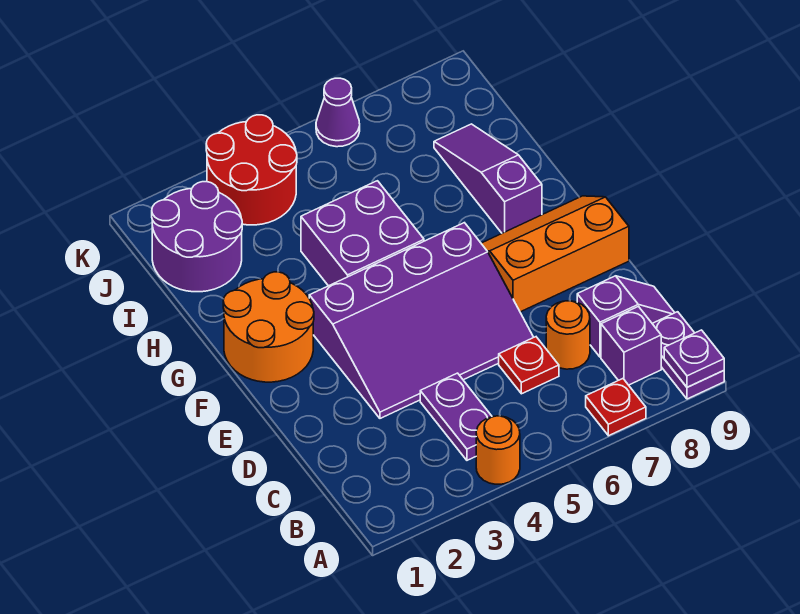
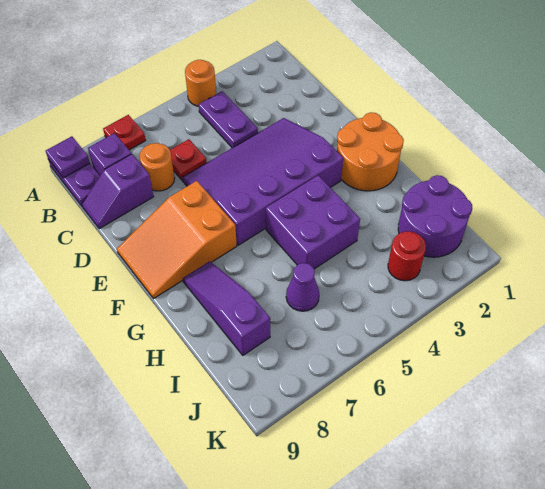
orange 2x3 slope [481,196,629,312] -> orange 2x3 slope turned to [117,181,237,299]
purple 1x3 slope [434,124,542,233] -> purple 1x3 slope turned to [183,261,270,355]
red 2x2 round brick [206,115,297,225] -> red 1x1 round brick [388,231,426,281]
purple 1x1 cone [316,78,360,147] -> purple 1x1 cone moved to [286,263,319,311]

